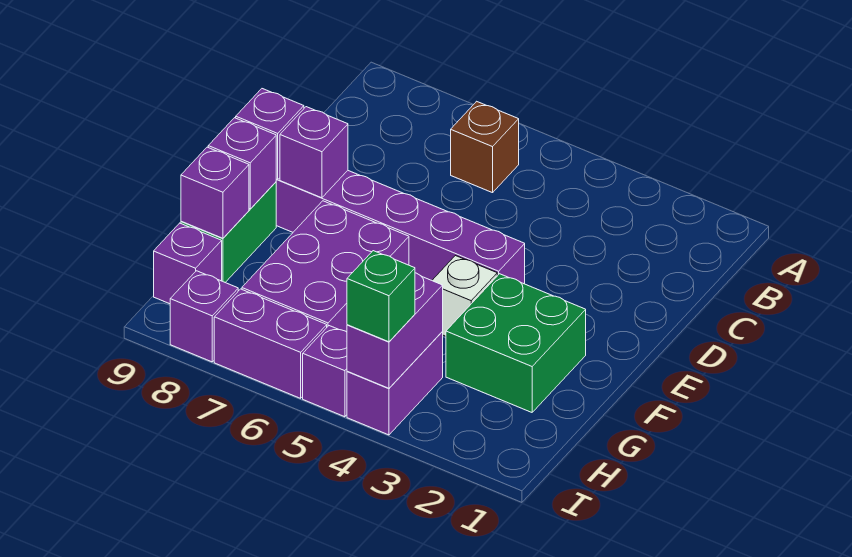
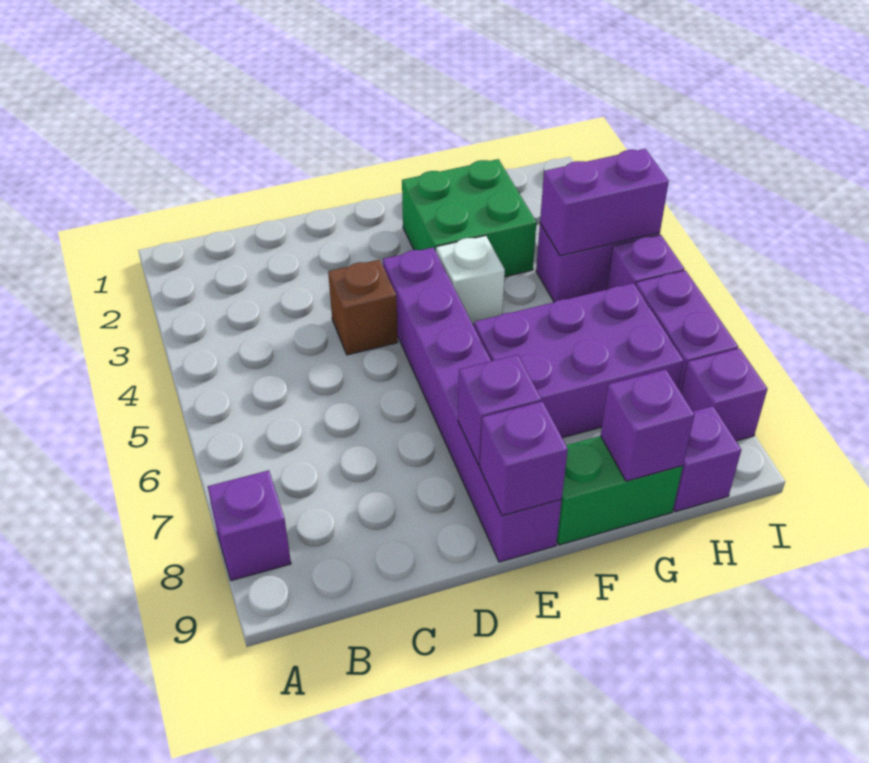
brown 1x1 brick [451,101,519,193] -> brown 1x1 brick moved to [328,260,398,355]
purple 1x1 brick [208,118,276,209] -> purple 1x1 brick moved to [208,470,291,581]
green 1x1 brick [347,251,415,342] -> none

